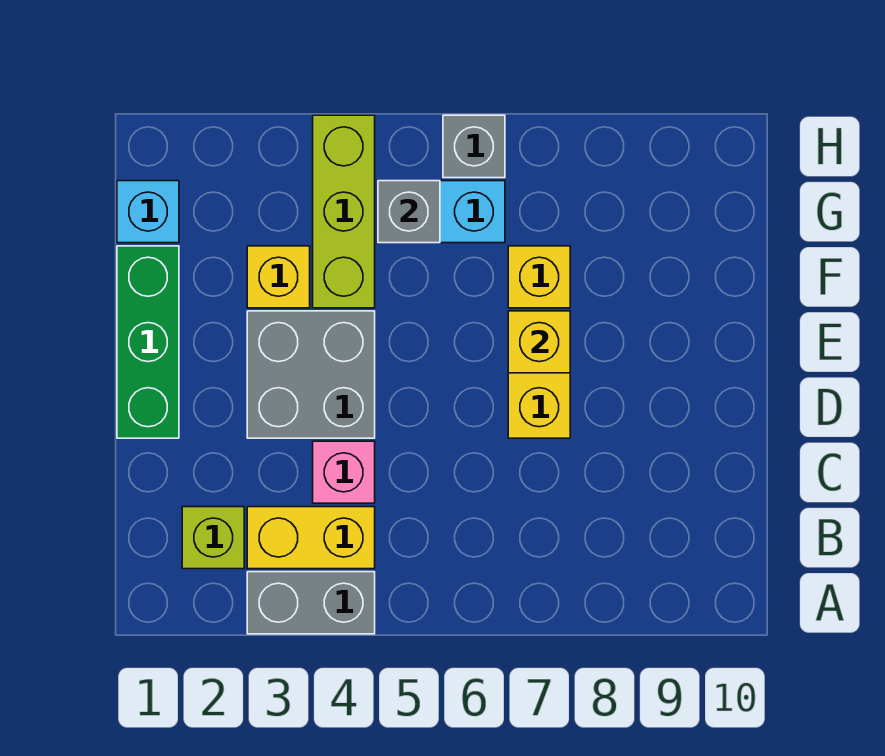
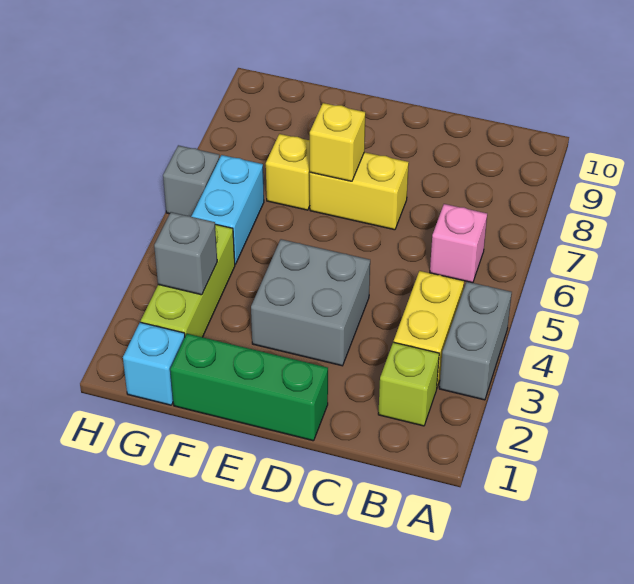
pink 1x1 brick [313,441,375,503] -> pink 1x1 brick moved to [430,204,487,283]
yellow 1x1 brick [247,246,310,308] -> none
lime 1x3 brick [313,115,375,308] -> lime 1x3 brick turned to [141,224,235,337]
grey 1x1 brick [378,181,440,243] -> grey 1x1 brick moved to [154,212,217,295]

